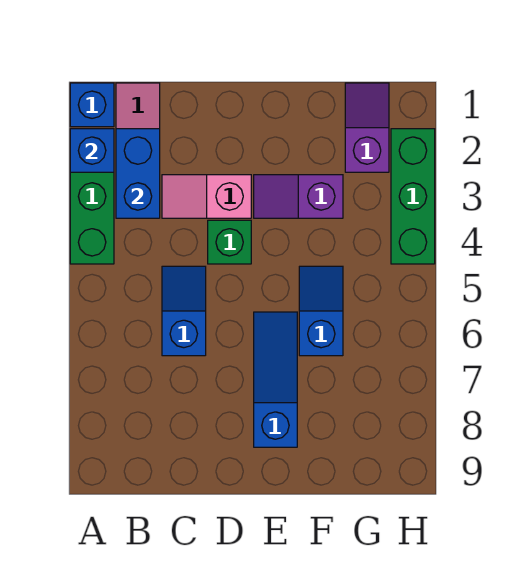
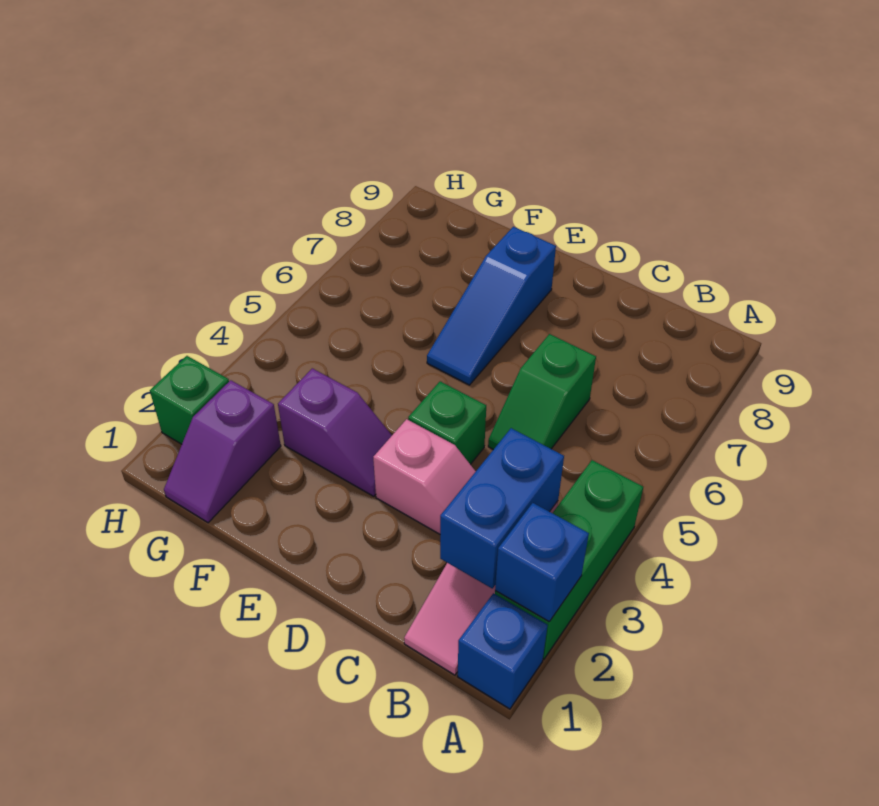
blue 1x2 slope [162,266,206,356] -> green 1x2 slope [488,334,596,450]
blue 1x2 slope [299,266,343,356] -> none
green 1x3 brick [391,129,435,264] -> green 1x1 brick [150,356,229,444]

